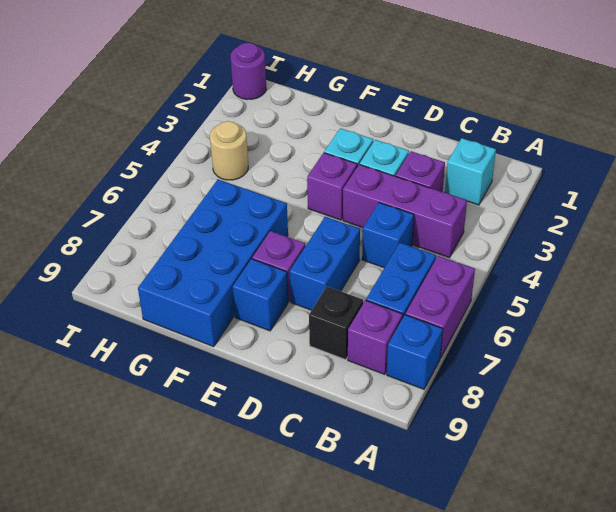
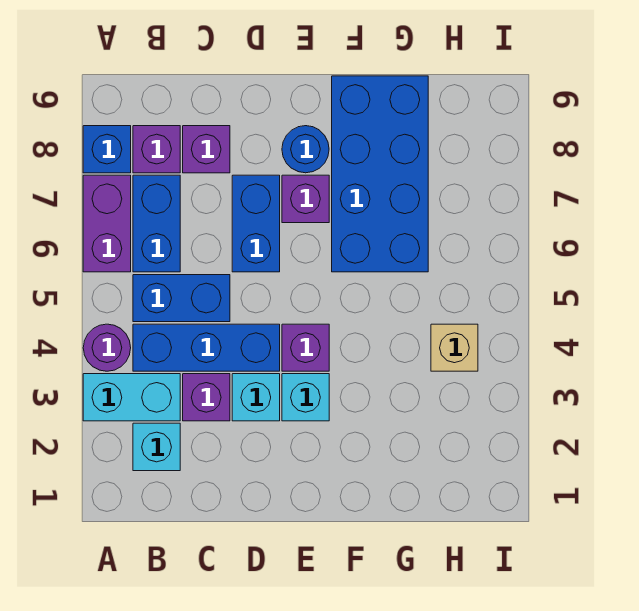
none -> cyan 1x2 brick [83,374,180,421]
purple 1x3 brick [343,164,467,258] -> blue 1x3 brick [133,324,280,371]
blue 1x1 brick [362,203,414,268] -> blue 1x2 brick [133,275,230,322]
black 1x1 brick [309,287,363,360] -> purple 1x1 brick [183,126,230,173]
blue 1x1 brick [233,259,288,331] -> blue 1x1 round brick [282,126,329,173]
tan 1x1 round brick [210,121,248,180] -> tan 1x1 brick [431,324,478,371]
purple 1x1 round brick [231,43,266,99] -> purple 1x1 round brick moved to [83,324,131,371]

